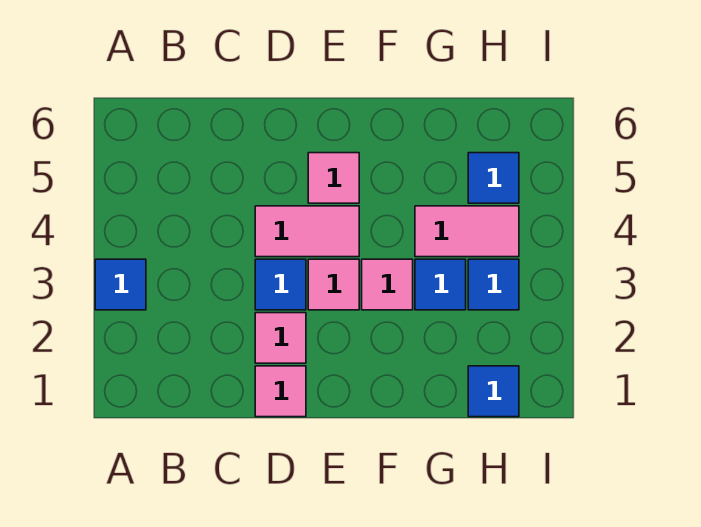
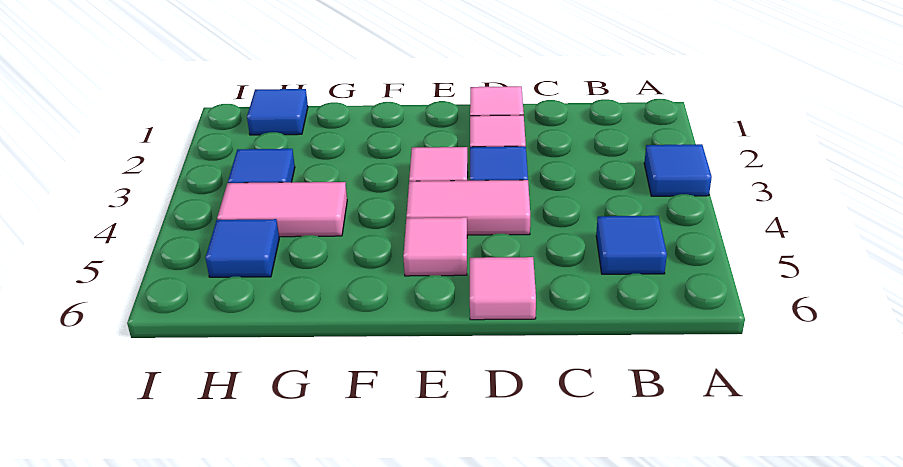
pink 1x1 tile [362,259,413,310] -> pink 1x1 tile moved to [470,257,536,320]
blue 1x1 tile [415,259,466,310] -> blue 1x1 tile moved to [596,216,667,274]

